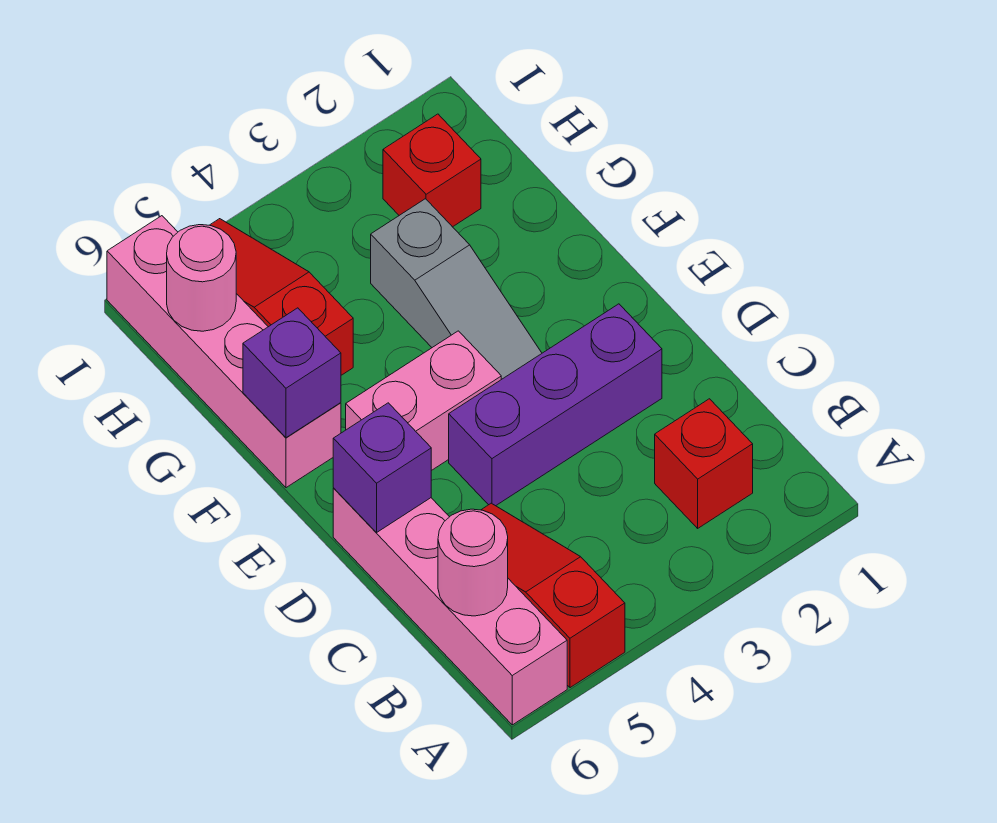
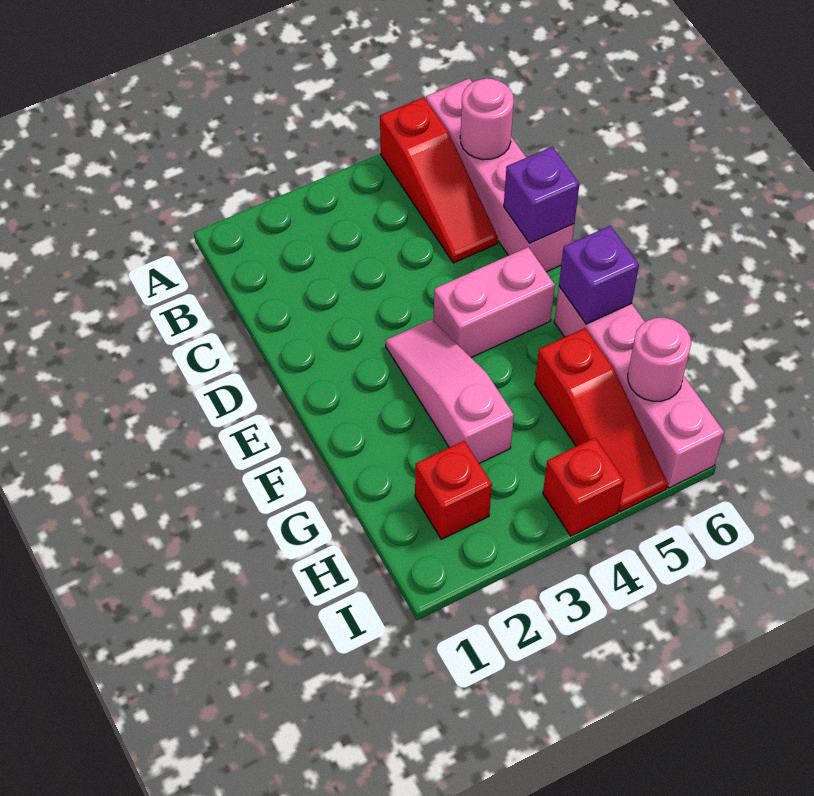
red 1x1 brick [655,399,753,528] -> red 1x1 brick moved to [543,438,624,536]
purple 1x3 brick [449,304,662,506] -> none
grey 1x3 slope [371,199,542,379] -> pink 1x3 slope [385,320,514,463]

